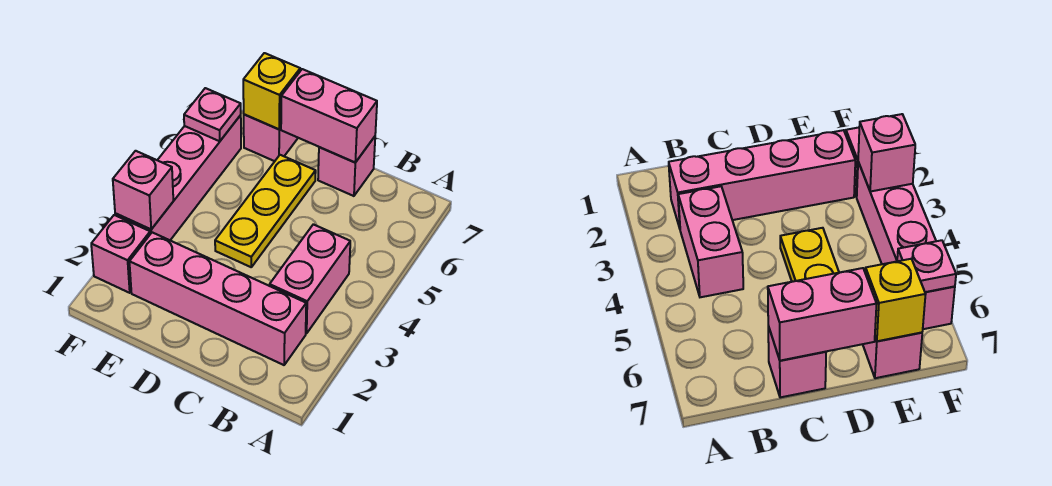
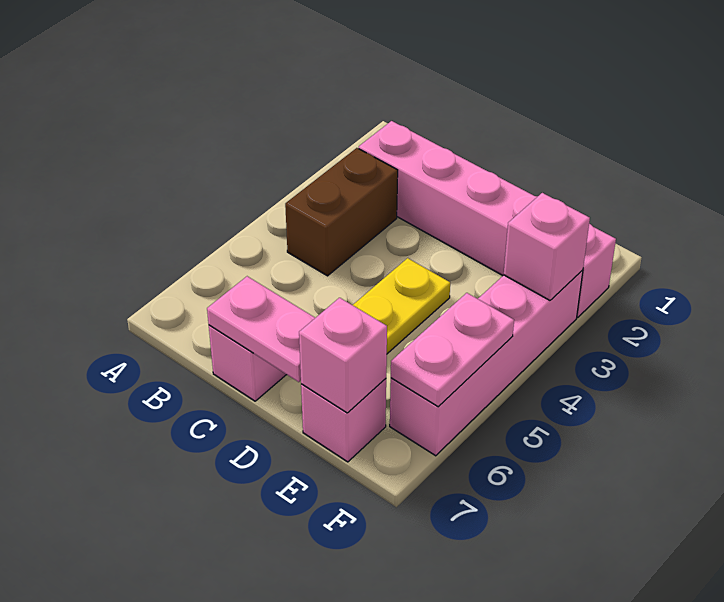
pink 1x2 brick [270,224,350,334] -> brown 1x2 brick [285,148,398,276]
pink 1x2 brick [281,69,377,162] -> pink 1x2 plate [207,276,315,382]
yellow 1x1 brick [243,53,300,129] -> pink 1x1 brick [299,298,387,413]
pink 1x1 plate [184,88,241,141] -> pink 1x2 plate [391,293,514,407]

